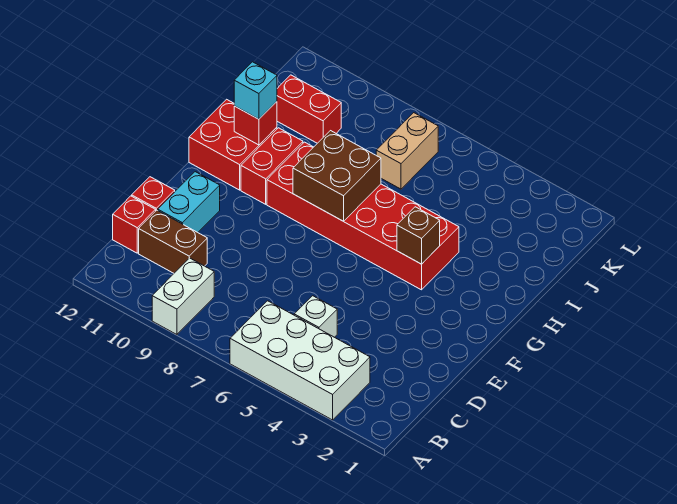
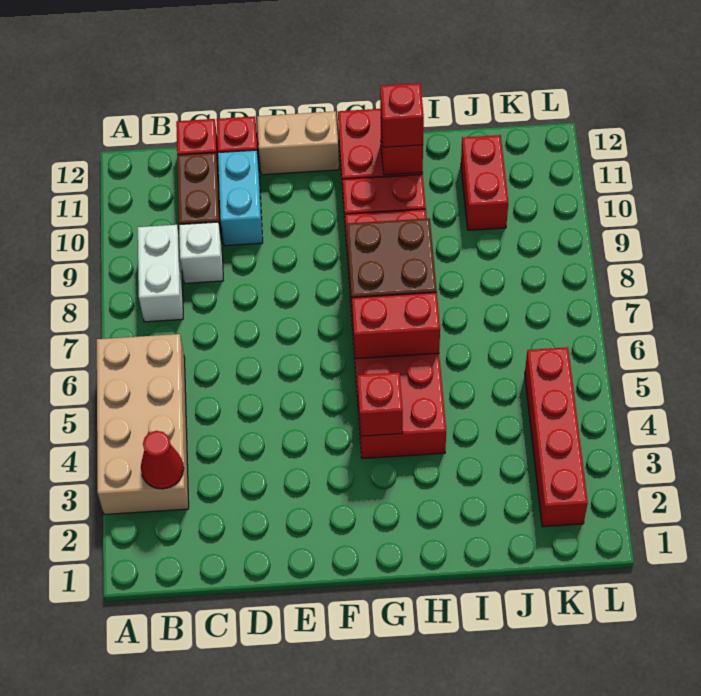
white 2x4 brick [230,301,370,420] -> tan 2x4 brick [97,334,189,515]
white 1x2 brick [152,258,214,335] -> white 1x2 brick turned to [138,225,183,322]
none -> red 1x1 cone [141,431,184,489]
white 1x1 brick [294,296,337,337] -> white 1x1 brick moved to [179,222,223,283]
cyan 1x2 brick [158,172,220,232] -> cyan 1x2 brick turned to [218,150,263,246]
brown 1x1 brick [397,207,440,264] -> red 1x1 brick [357,372,403,436]
none -> red 1x2 brick [352,292,440,359]
cyan 1x1 brick [234,62,277,119] -> red 1x1 brick [380,83,424,147]
tan 1x2 brick [376,113,438,189] -> tan 1x2 brick moved to [257,111,339,175]
none -> red 1x4 brick [525,347,588,527]

